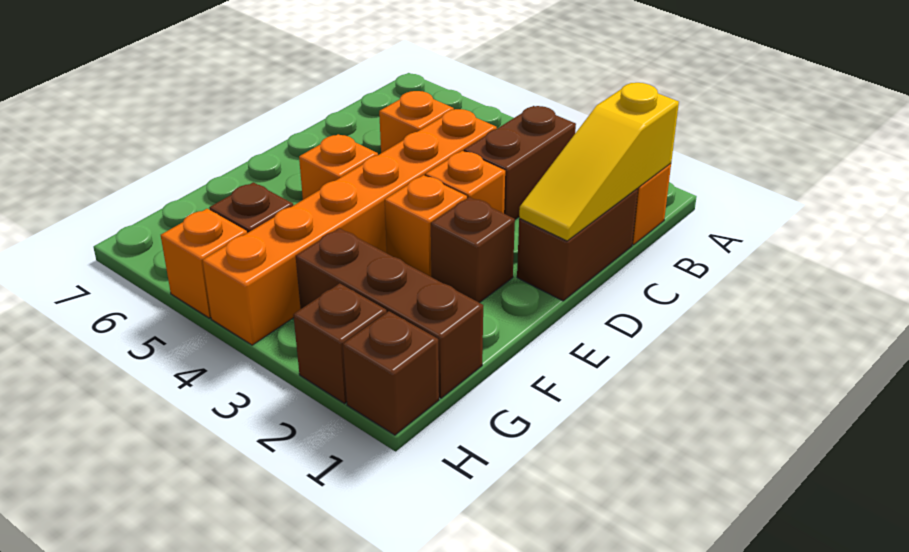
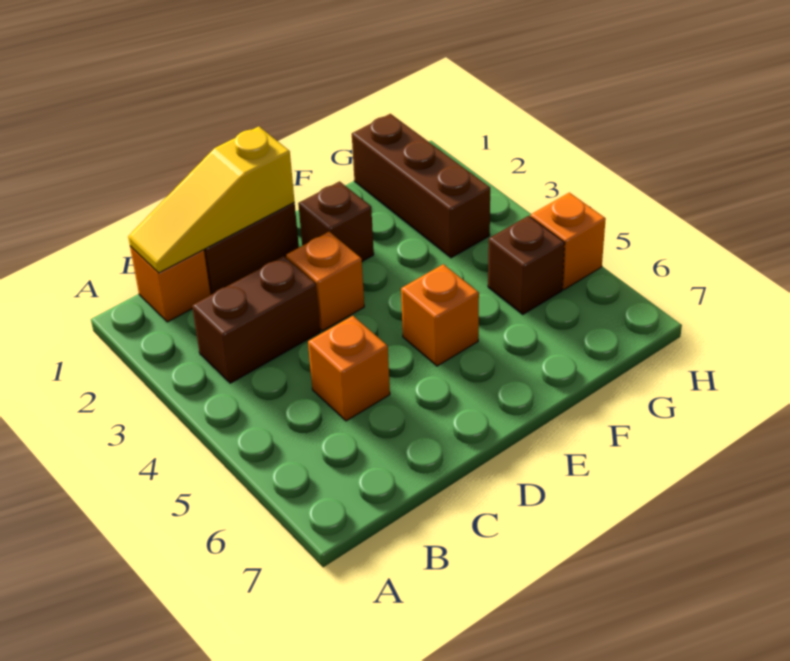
yellow 1x3 slope [519,83,679,241] -> yellow 1x3 slope turned to [128,126,295,273]
orange 1x6 brick [203,109,497,345] -> none
orange 1x1 brick [385,175,467,277] -> none
brown 1x1 brick [343,311,439,435] -> none
brown 1x1 brick [293,283,387,403] -> none

